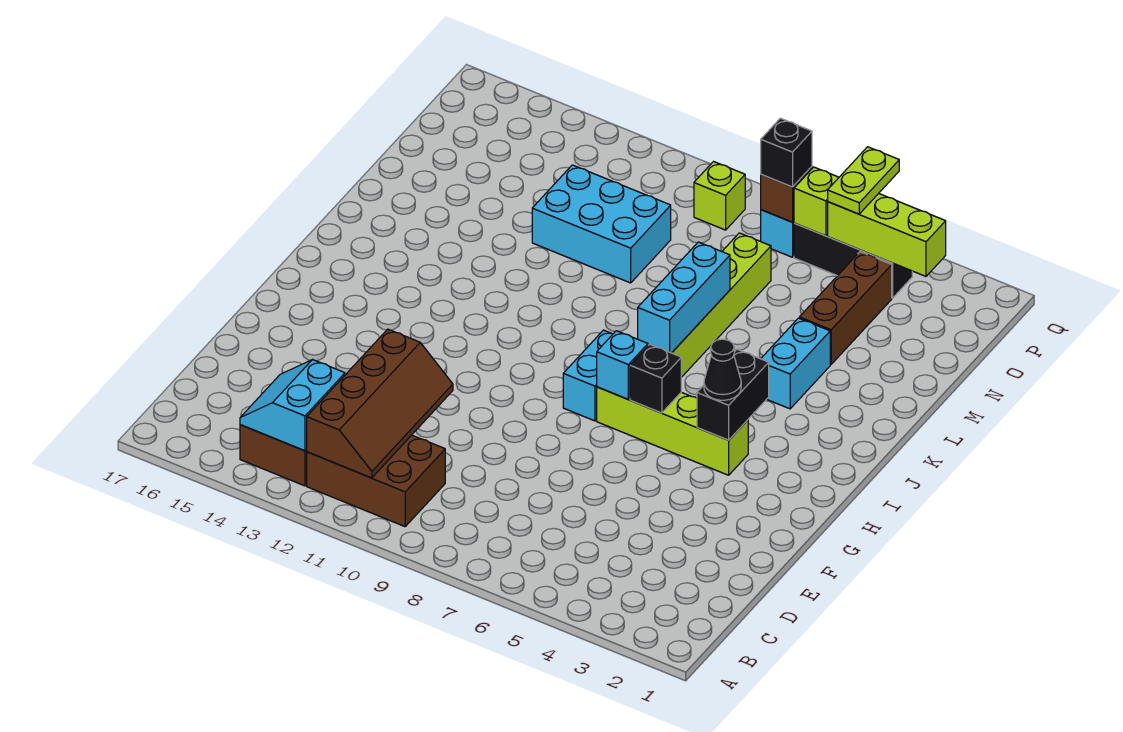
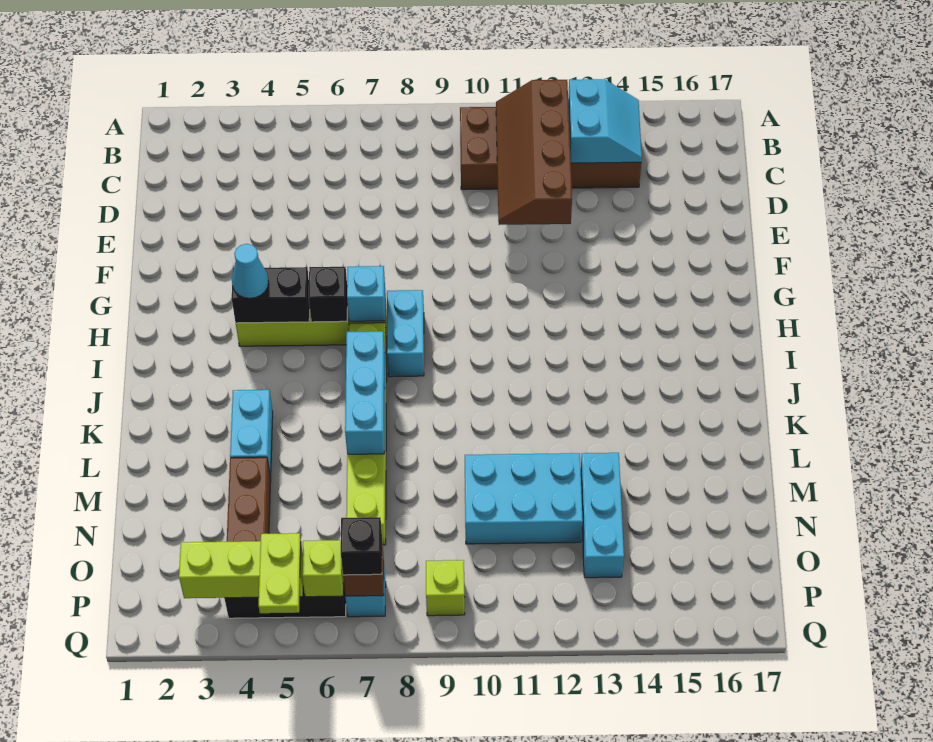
black 1x2 brick [697,349,769,440] -> black 1x2 brick turned to [232,267,310,323]
black 1x1 cone [704,339,741,400] -> cyan 1x1 cone [232,244,269,298]
none -> cyan 1x3 brick [581,453,624,578]

